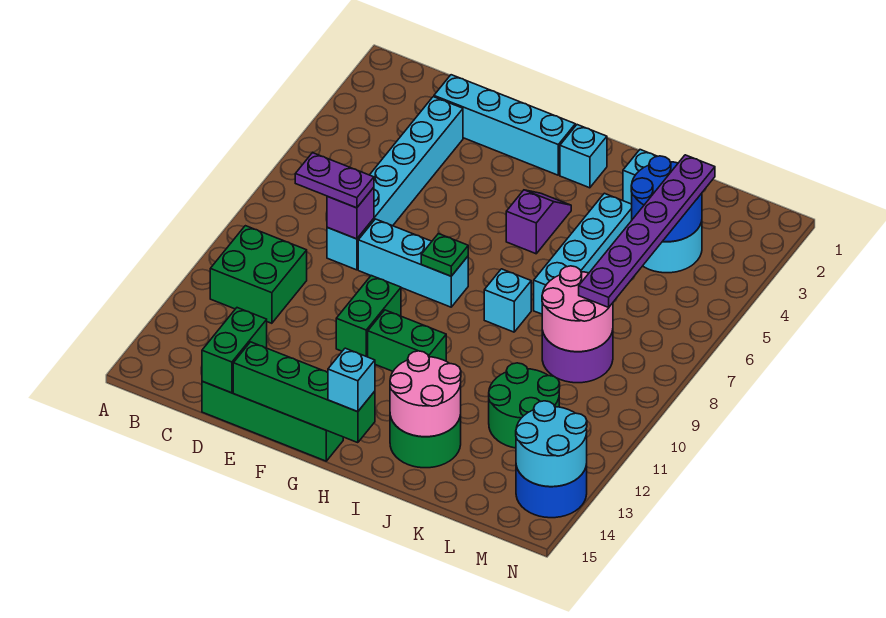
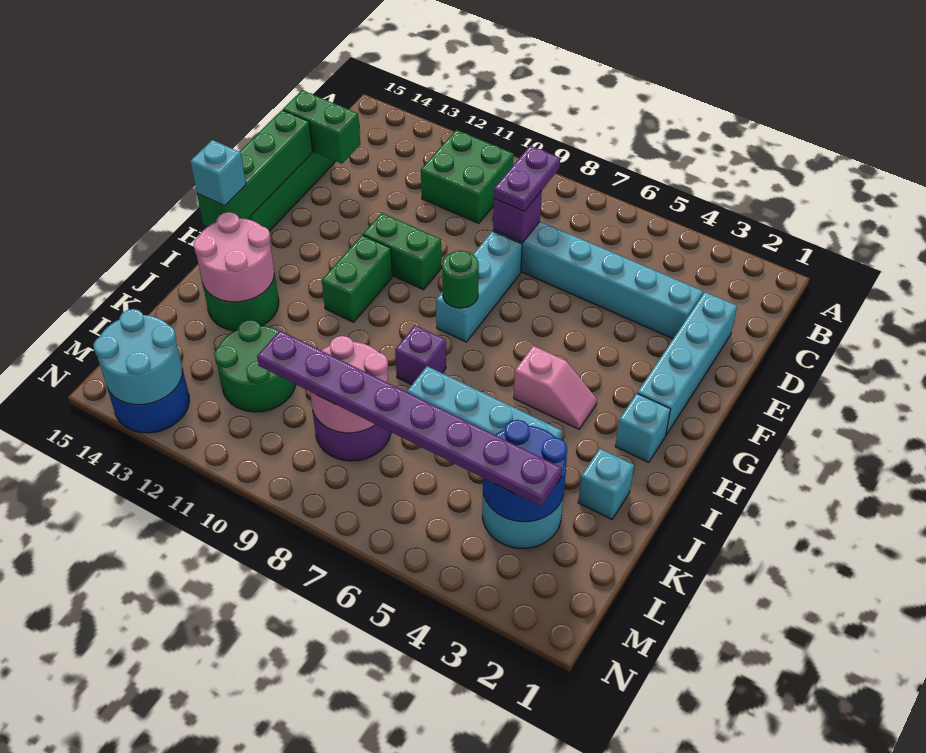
green 1x1 plate [421,234,468,276] -> green 1x1 round brick [442,250,479,308]
purple 1x2 slope [506,190,571,254] -> pink 1x2 slope [514,346,597,429]
cyan 1x1 brick [484,269,531,332] -> purple 1x1 brick [395,325,446,385]
purple 1x6 plate [579,155,715,308] -> purple 1x8 plate [257,331,562,507]

